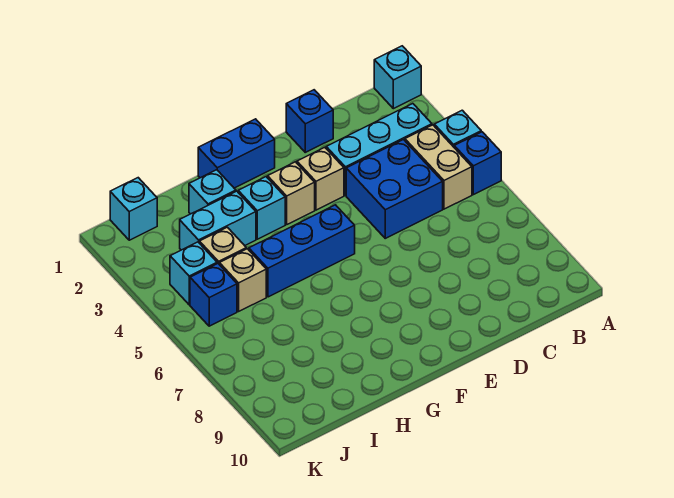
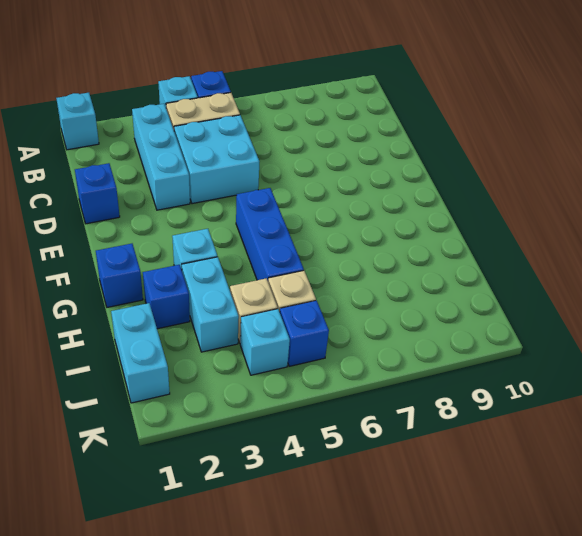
blue 2x2 brick [346,140,443,238] -> cyan 2x2 brick [174,115,260,204]
tan 1x1 brick [297,147,344,210] -> none
blue 1x2 brick [198,119,275,188] -> blue 1x1 brick [96,244,143,307]
tan 1x1 brick [268,162,315,224] -> none
cyan 1x1 brick [189,170,236,214] -> blue 1x1 brick [143,265,190,329]
cyan 1x1 brick [110,178,157,240] -> cyan 1x2 brick [111,303,170,403]

